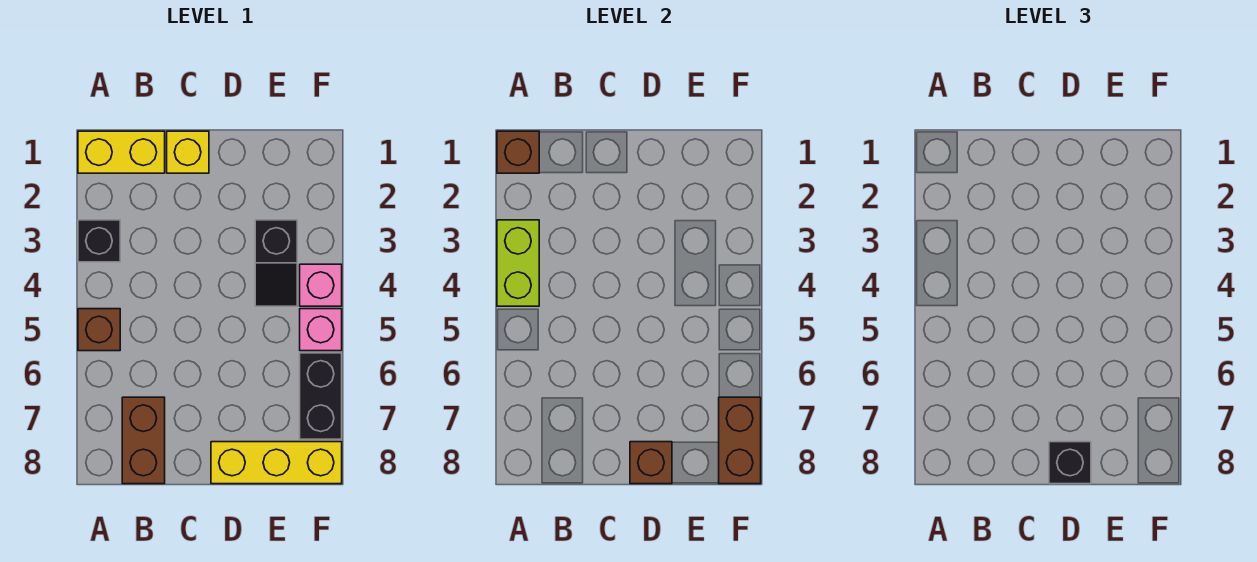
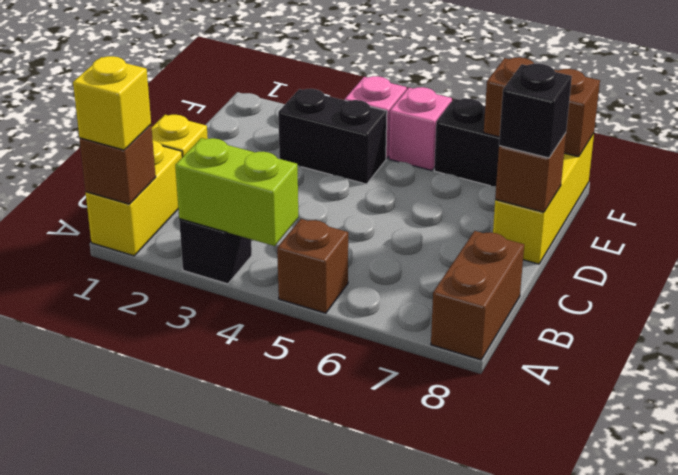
none -> yellow 1x1 brick [73,56,151,150]
brown 1x2 brick [122,397,165,484] -> brown 1x2 brick turned to [431,231,524,360]
black 1x2 slope [255,220,297,306] -> black 1x2 brick [278,89,387,184]

